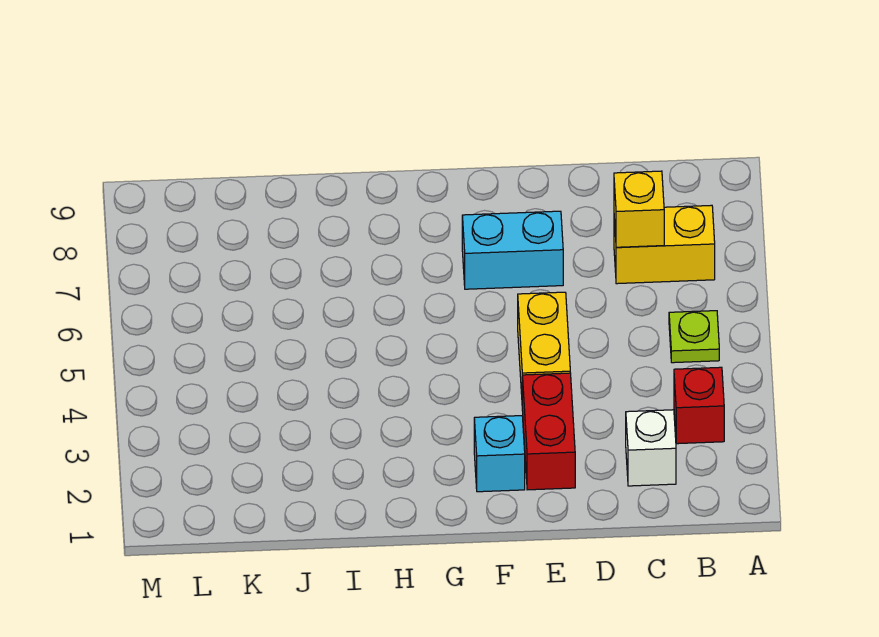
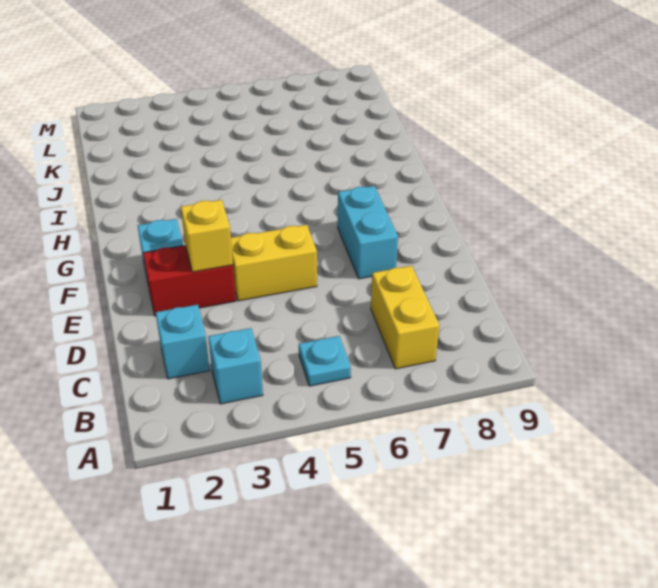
red 1x1 brick [674,367,724,444] -> cyan 1x1 brick [208,328,263,404]
lime 1x1 plate [669,311,719,363] -> cyan 1x1 plate [299,336,351,386]
white 1x1 brick [626,410,676,486] -> cyan 1x1 brick [156,305,210,379]
yellow 1x1 brick [614,171,664,247] -> yellow 1x1 brick moved to [181,200,233,272]

